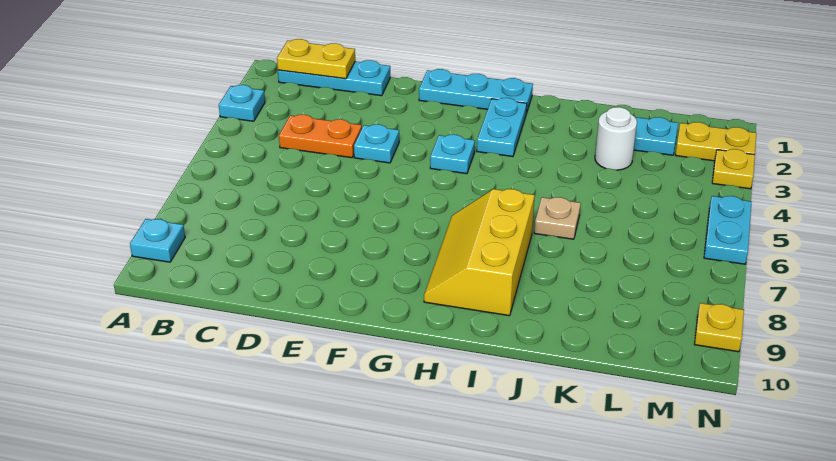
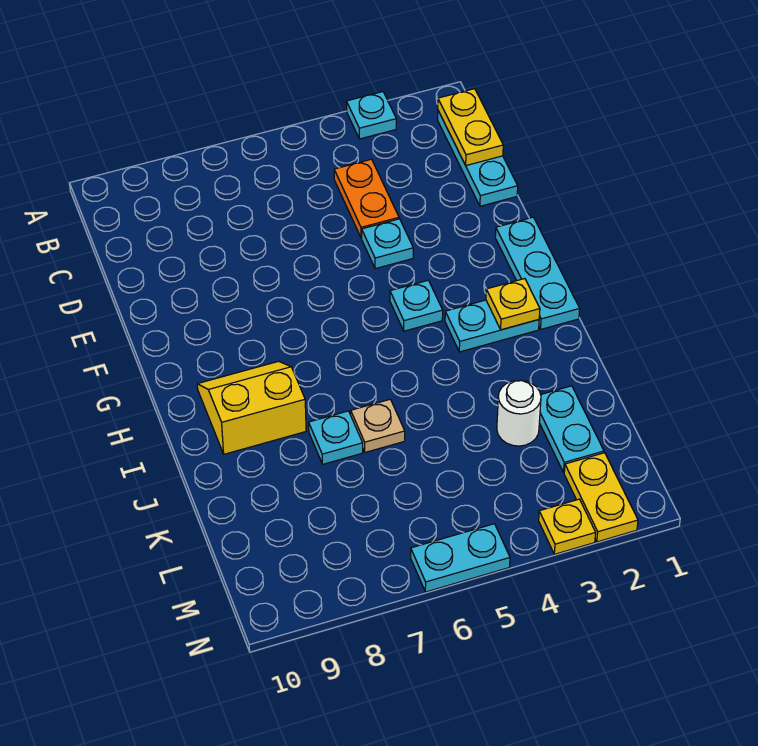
cyan 1x1 plate [130,219,185,262] -> cyan 1x1 plate moved to [309,411,363,464]
yellow 2x3 slope [424,189,535,316] -> yellow 2x2 slope [197,361,306,454]
yellow 1x1 plate [694,303,744,352] -> yellow 1x1 plate moved to [486,279,540,330]

